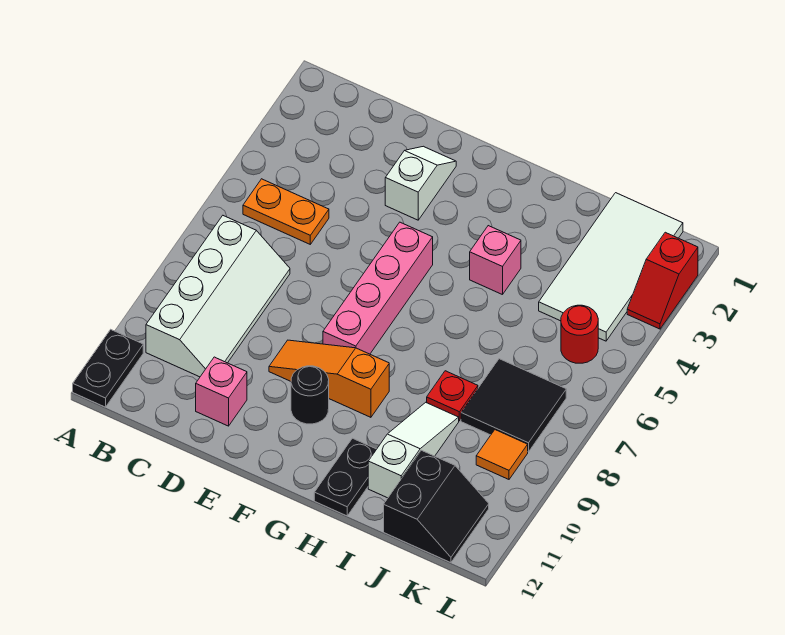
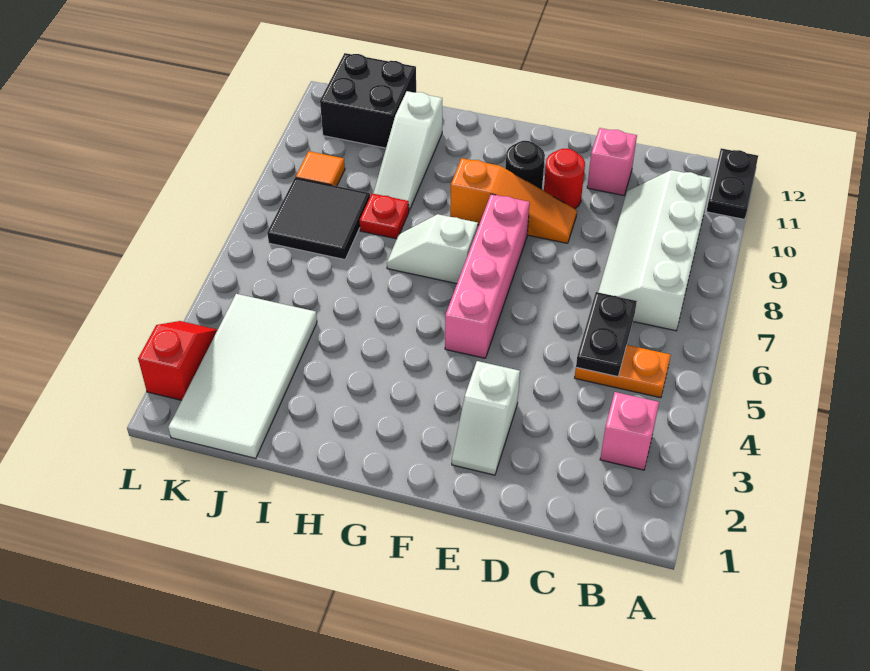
none -> white 1x2 slope [387,214,478,284]
pink 1x1 brick [470,226,521,295] -> pink 1x1 brick moved to [600,392,659,470]
black 1x2 plate [314,438,377,516] -> black 1x2 plate moved to [576,292,637,377]
black 2x2 slope [384,450,489,563] -> black 2x2 brick [320,53,416,148]
red 1x1 round brick [561,305,598,363] -> red 1x1 round brick moved to [544,149,585,209]

